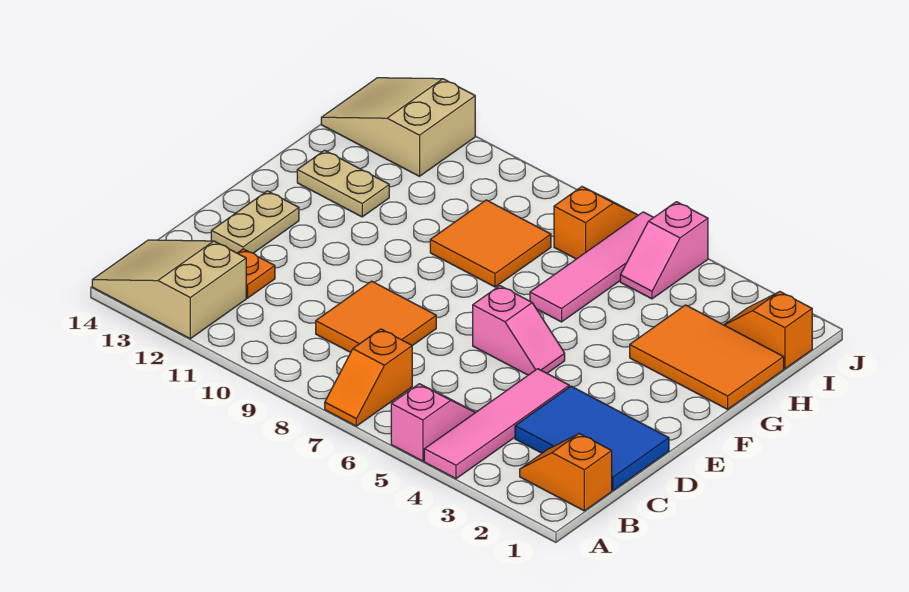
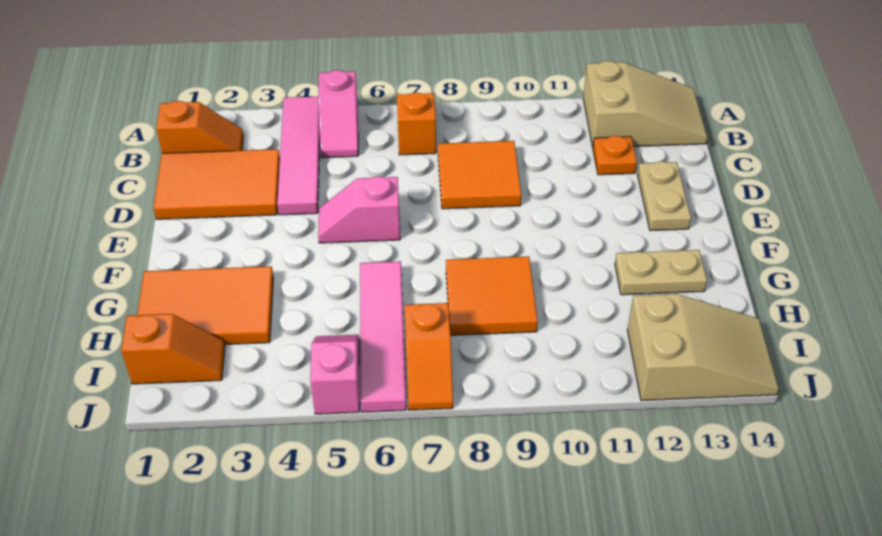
blue 2x3 tile [515,386,669,490] -> orange 2x3 tile [153,149,280,219]

